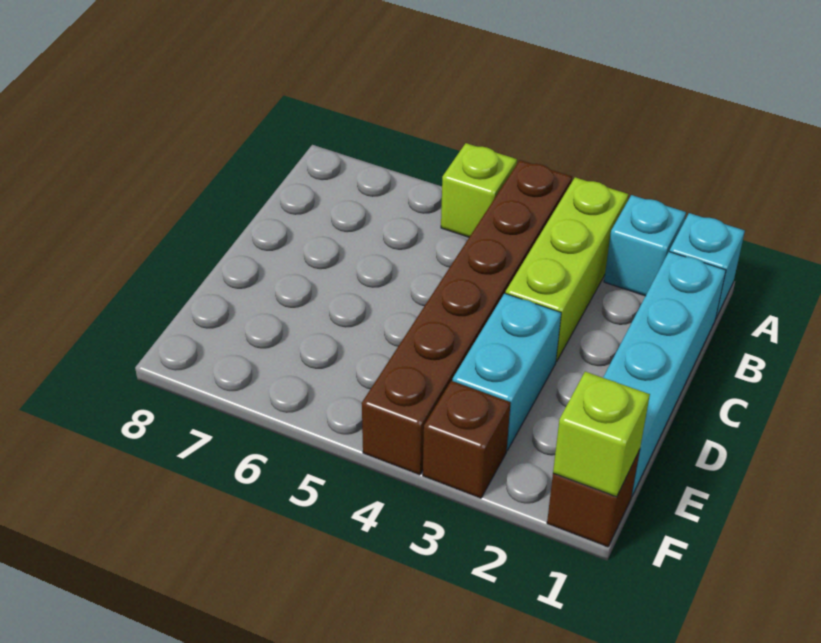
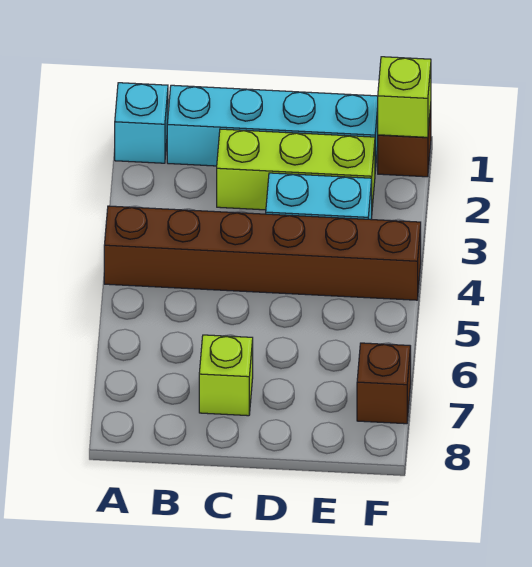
cyan 1x1 brick [604,195,686,296] -> none
lime 1x3 brick [505,177,628,362] -> lime 1x3 brick moved to [217,129,375,210]
lime 1x1 brick [441,143,517,237] -> lime 1x1 brick moved to [199,335,253,416]
brown 1x1 brick [423,381,511,498] -> brown 1x1 brick moved to [357,343,411,424]

